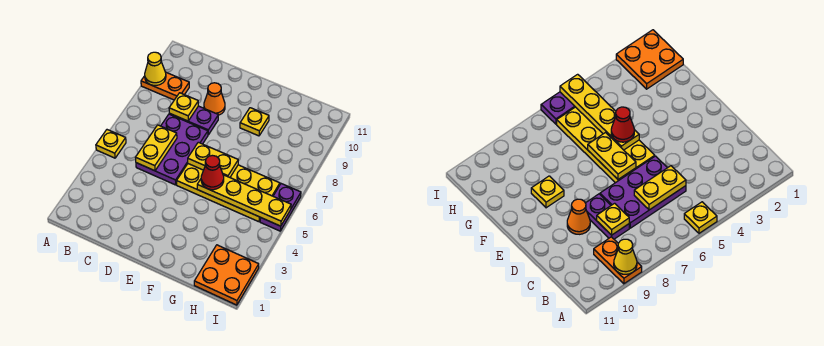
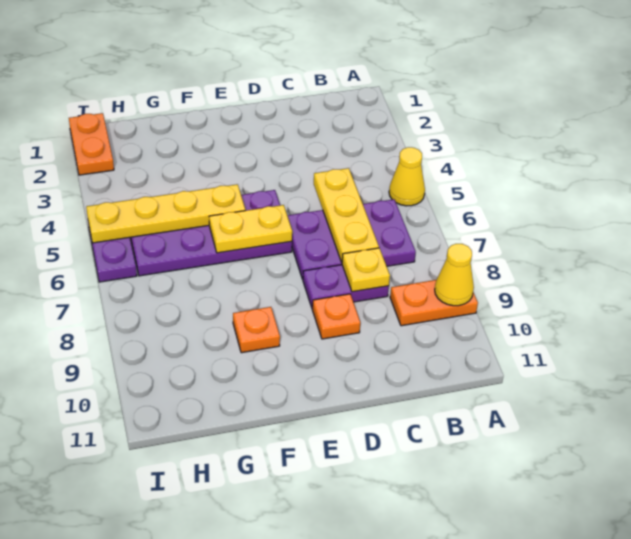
yellow 1x1 plate [96,130,126,158] -> yellow 1x1 cone [389,147,425,206]
purple 2x3 plate [136,114,208,185] -> purple 2x3 plate turned to [287,199,416,279]
yellow 1x2 plate [135,125,177,171] -> yellow 1x3 plate [314,168,379,262]
orange 1x1 cone [204,83,225,115] -> orange 1x1 plate [312,294,360,339]
yellow 2x4 plate [177,164,280,222] -> purple 2x4 plate [130,190,292,276]
red 1x1 cone [201,155,224,190] -> none
yellow 1x1 plate [240,108,269,136] -> orange 1x1 plate [233,307,280,353]
orange 2x2 plate [194,245,259,305] -> orange 1x2 plate [69,113,114,175]

